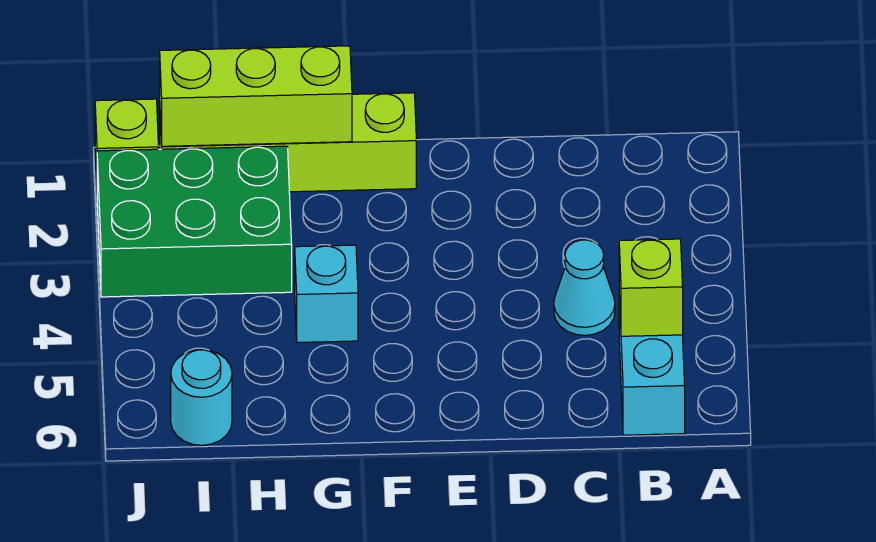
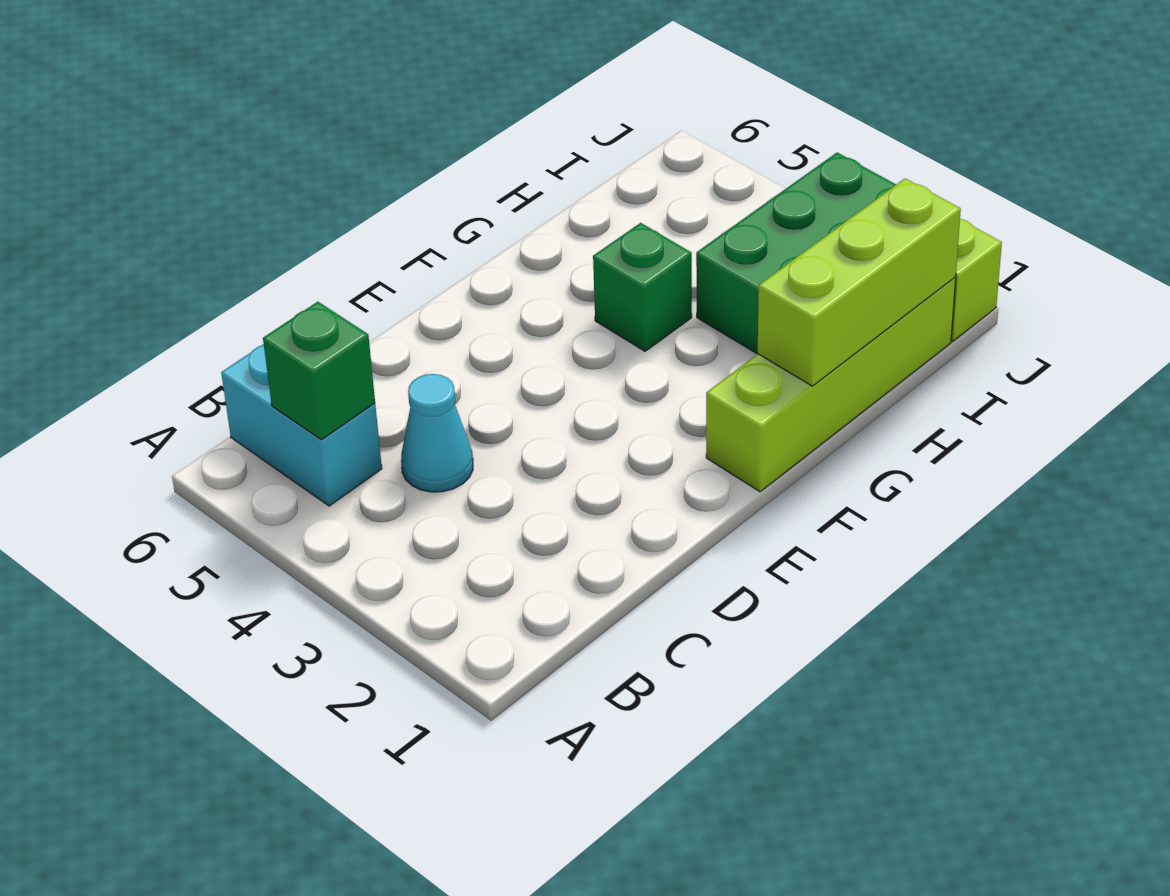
lime 1x1 brick [619,239,683,336] -> green 1x1 brick [263,302,375,440]
cyan 1x1 brick [295,245,358,343] -> green 1x1 brick [593,223,692,351]
cyan 1x1 round brick [171,350,232,445] -> none

